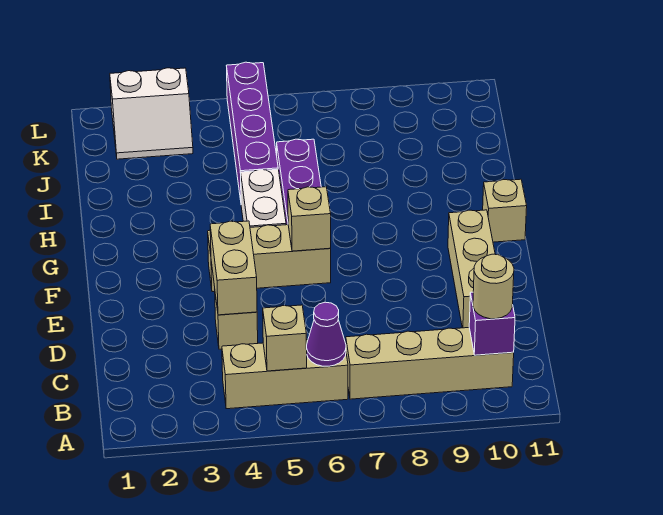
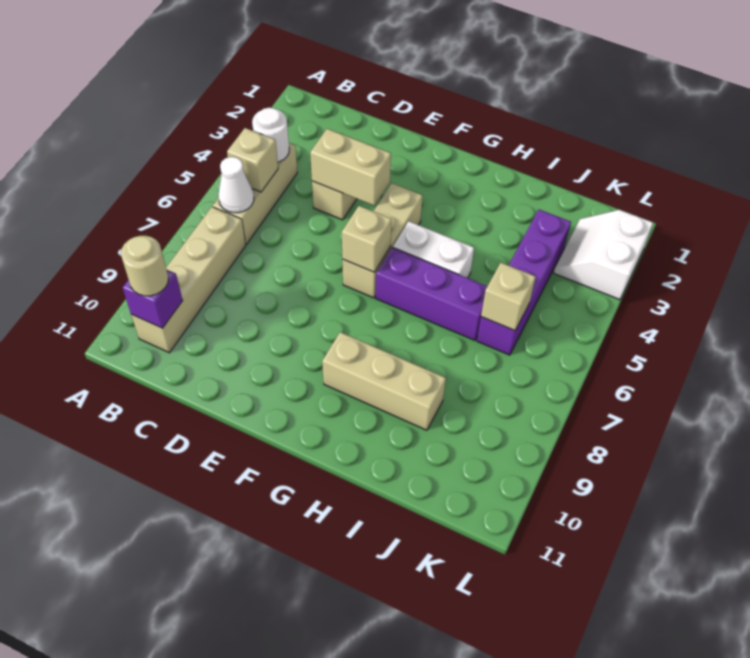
none -> white 1x1 round brick [252,108,289,162]
purple 1x1 cone [307,302,346,366] -> white 1x1 cone [218,157,254,213]
tan 1x3 brick [448,210,495,328] -> tan 1x3 brick moved to [322,332,446,430]
tan 1x1 brick [483,179,527,242] -> tan 1x1 brick moved to [481,263,536,331]
purple 1x4 brick [227,62,278,200] -> purple 1x4 brick turned to [477,210,571,355]

